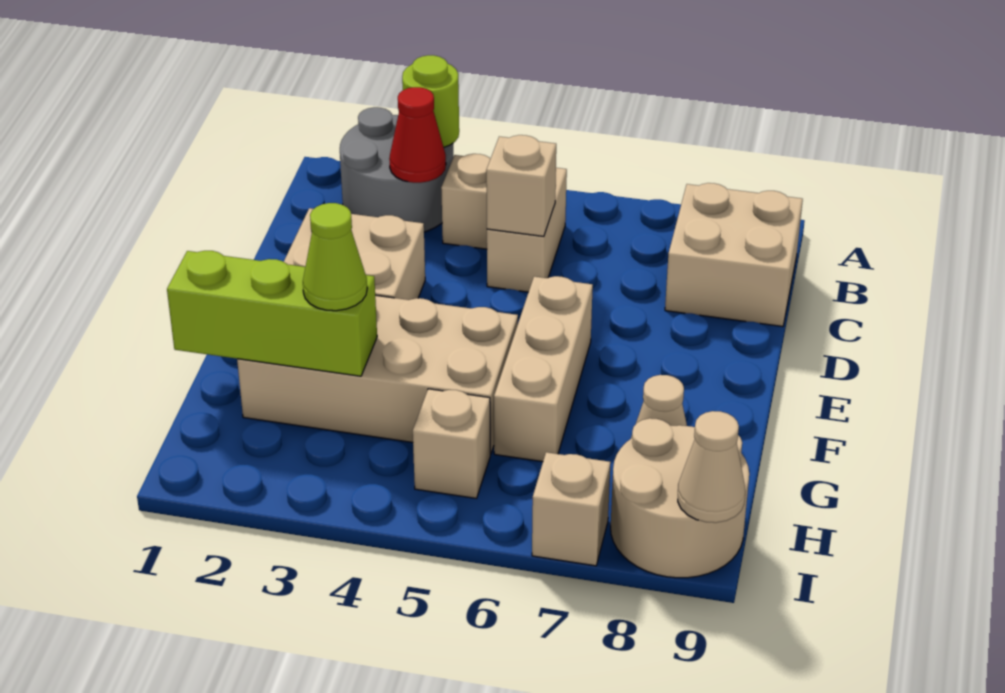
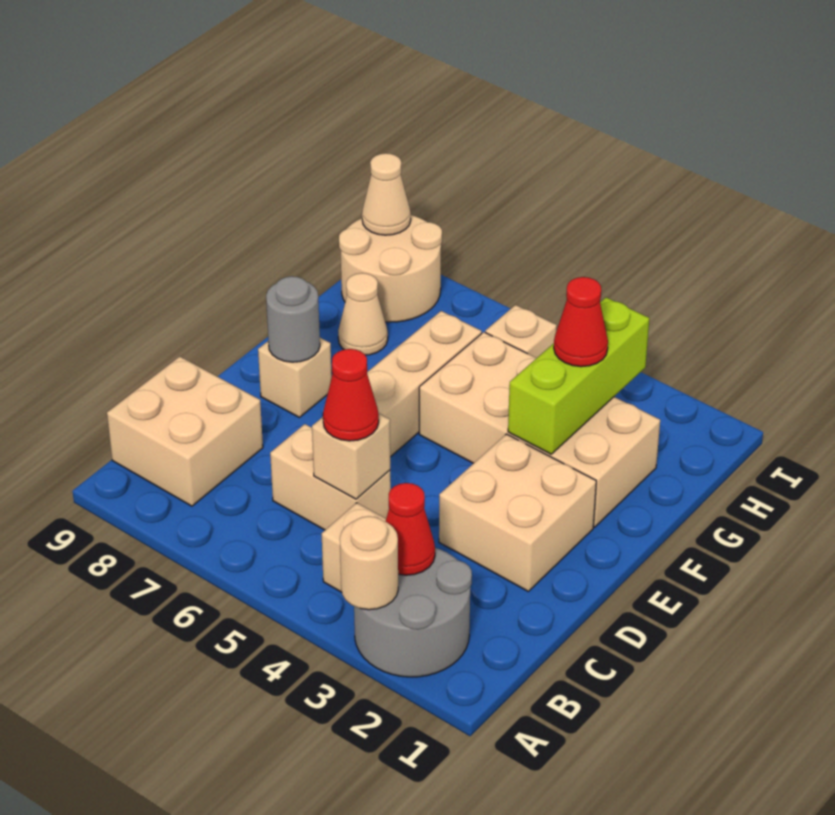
lime 1x1 round brick [402,55,459,147] -> tan 1x1 round brick [340,516,398,610]
tan 1x2 brick [487,168,567,292] -> tan 1x2 brick turned to [270,424,391,530]
none -> red 1x1 cone [323,349,379,441]
none -> grey 1x1 round brick [266,276,320,362]
lime 1x3 brick [167,251,377,376] -> lime 1x3 brick turned to [508,297,649,454]
lime 1x1 cone [303,203,367,311] -> red 1x1 cone [554,277,608,367]
tan 1x1 brick [532,452,611,566] -> tan 1x1 brick moved to [258,338,332,417]

